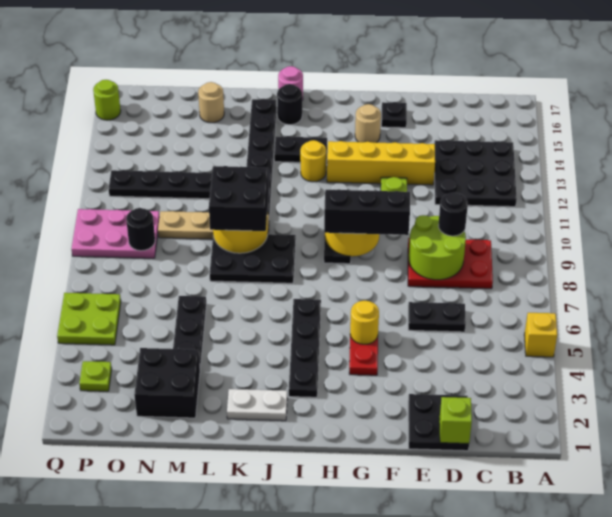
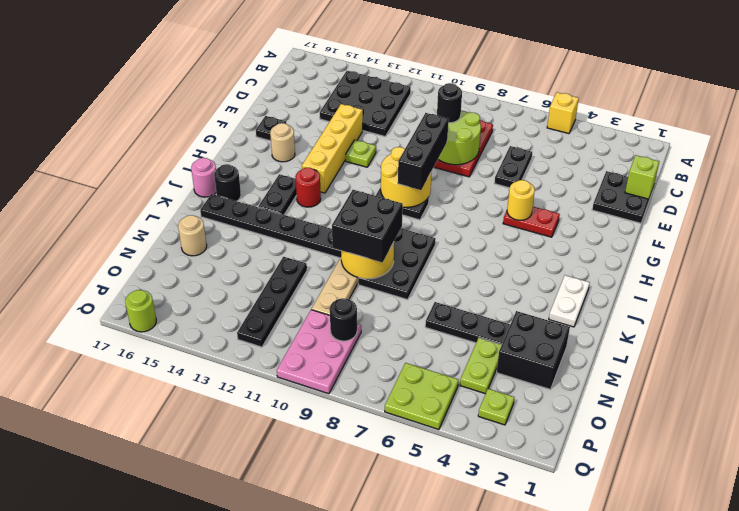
black 1x4 plate [289,299,321,397] -> none
yellow 1x1 round brick [300,140,326,182] -> red 1x1 round brick [295,168,321,207]
none -> lime 1x2 plate [460,338,502,394]

